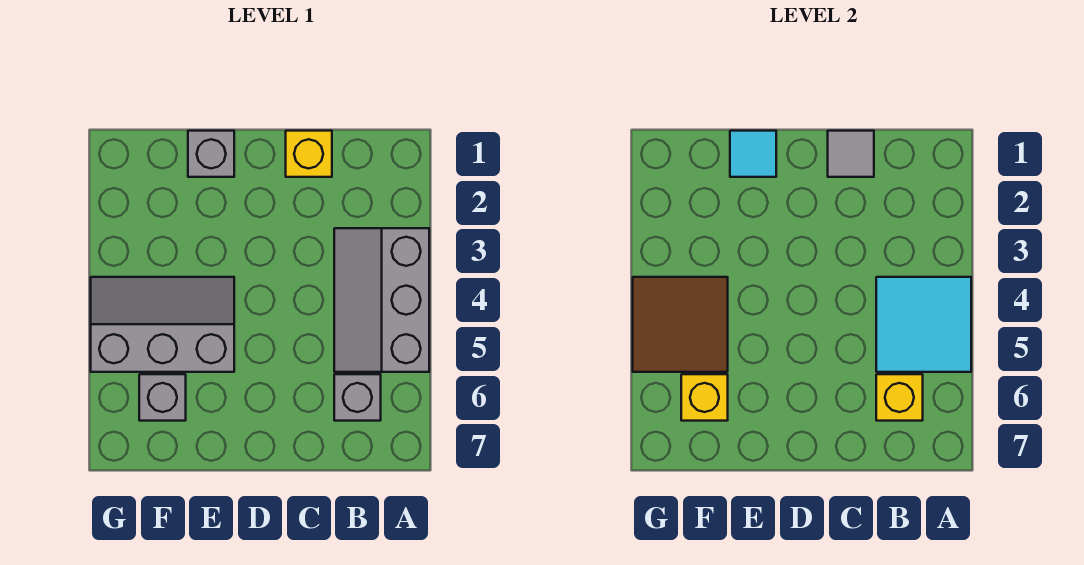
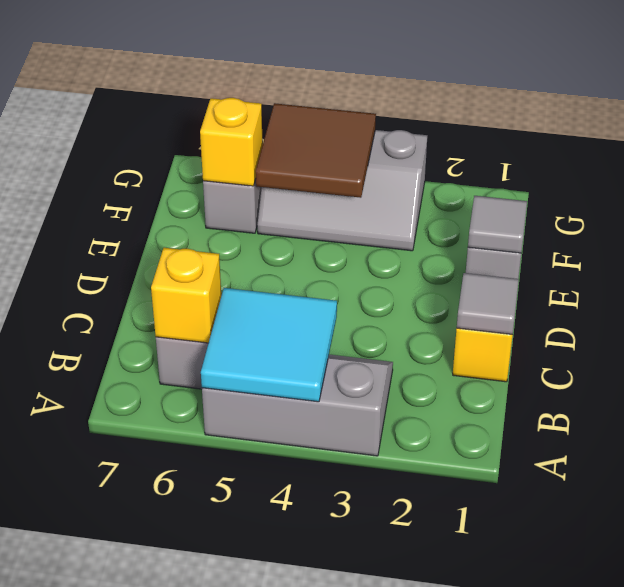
cyan 1x1 tile [730,131,776,177] -> grey 1x1 tile [468,196,527,253]
grey 2x3 slope [91,277,234,372] -> grey 2x3 slope turned to [257,130,427,251]

